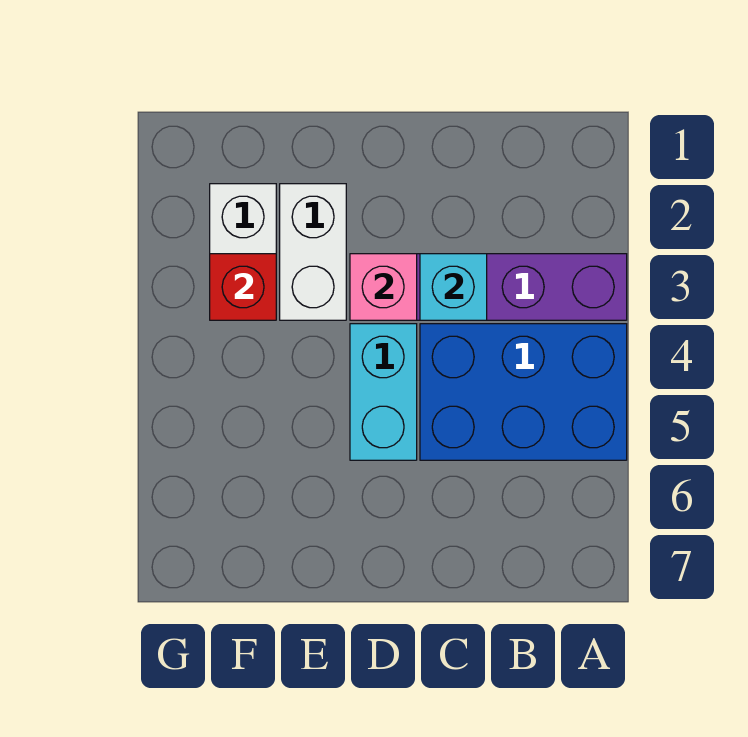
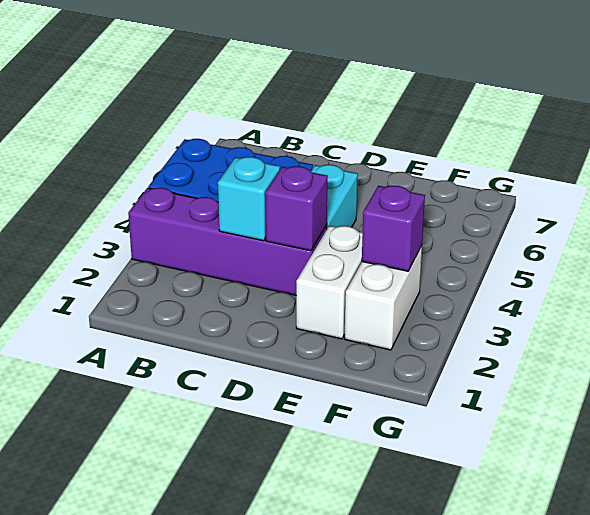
pink 1x1 brick [350,254,417,320] -> purple 1x1 brick [265,166,328,251]
red 1x1 brick [210,254,276,320] -> purple 1x1 brick [362,186,425,271]

